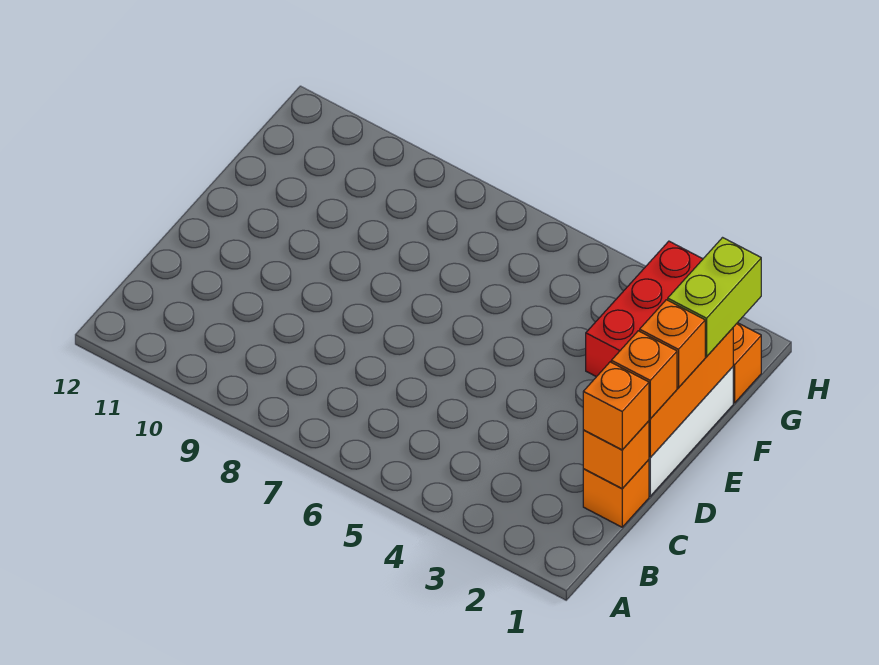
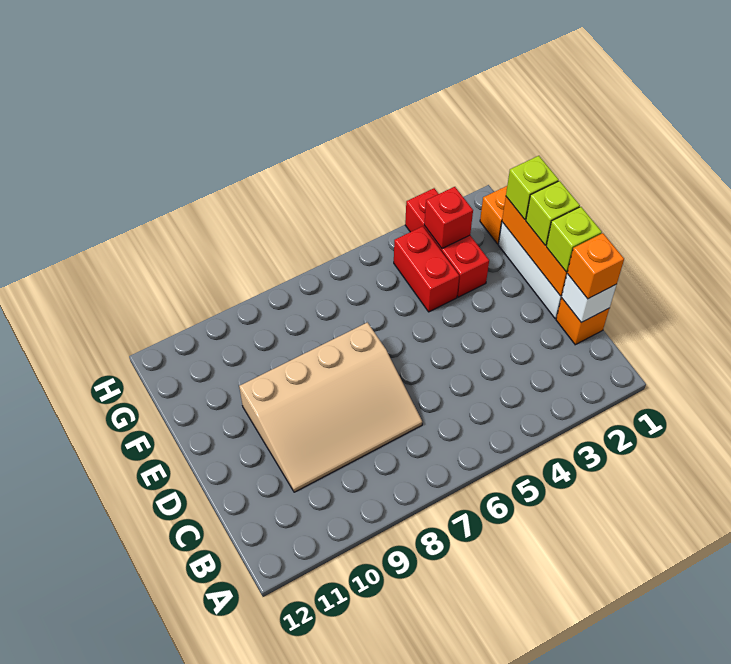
orange 1x1 brick [583,421,649,489] -> white 1x1 brick [561,274,617,322]
none -> tan 3x4 slope [239,322,422,492]
orange 1x1 brick [611,331,677,419] -> lime 1x1 brick [546,207,602,272]
orange 1x1 brick [640,300,705,388] -> lime 1x1 brick [526,181,580,245]
lime 1x2 brick [668,238,761,357] -> lime 1x1 brick [506,156,559,219]
none -> red 1x2 brick [394,226,459,312]
none -> red 1x1 brick [424,187,473,249]

